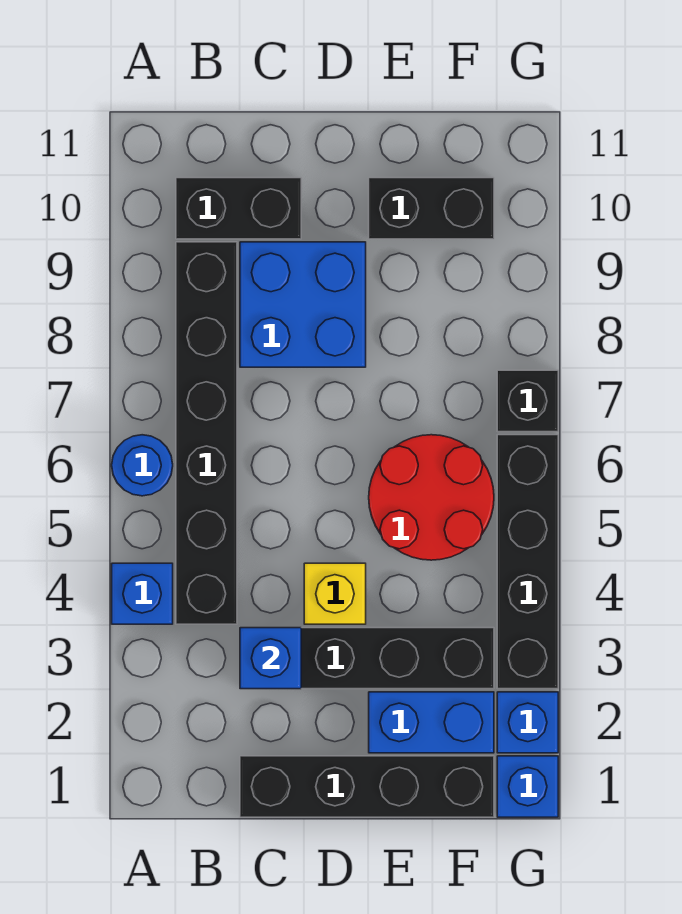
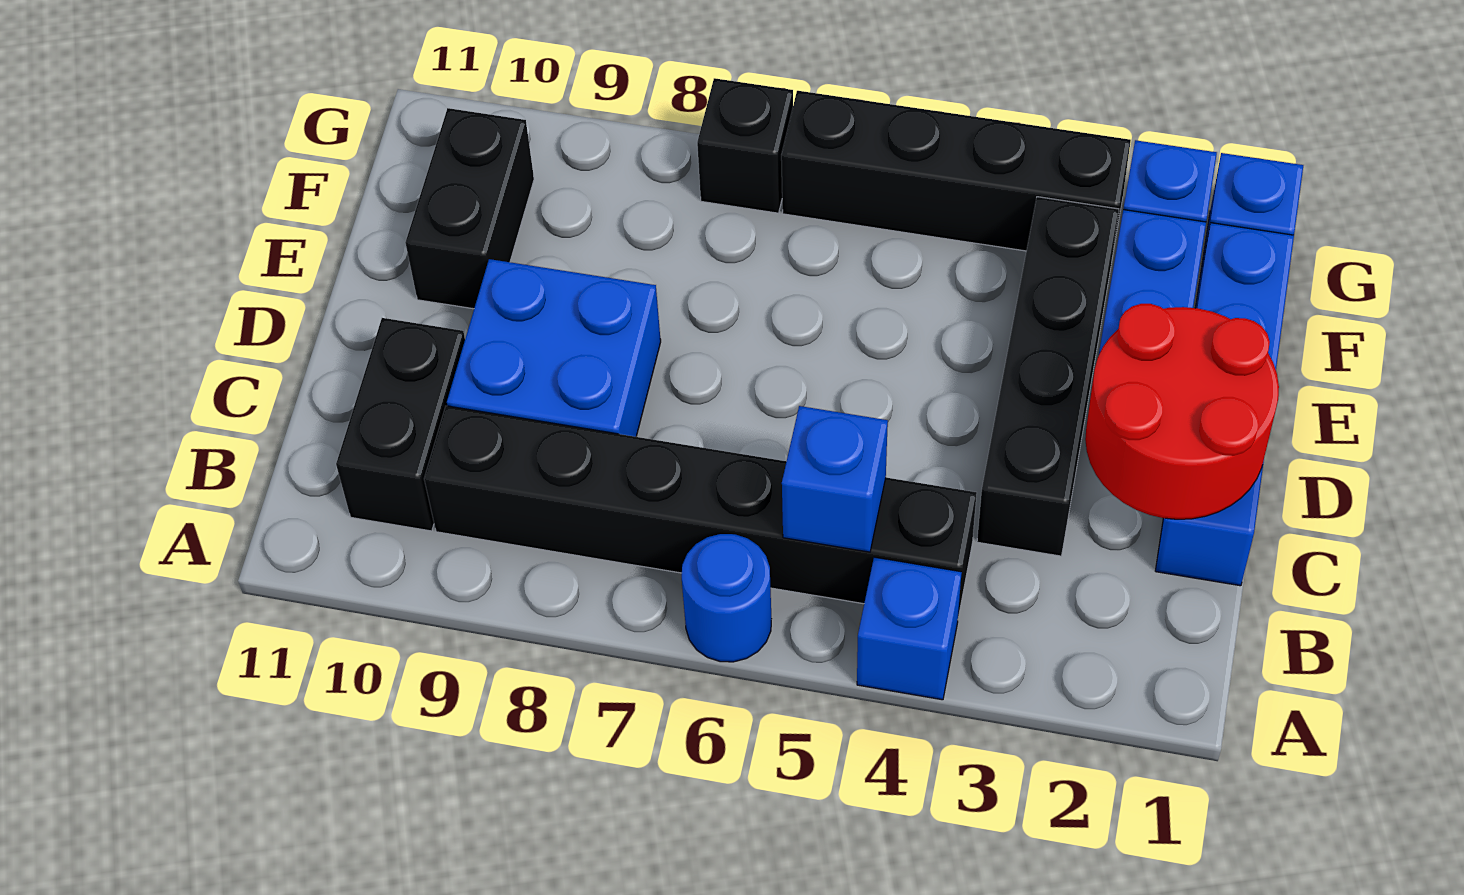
black 1x4 brick [240,756,494,817] -> blue 1x4 brick [1155,223,1294,586]
blue 1x1 brick [240,628,301,689] -> blue 1x1 brick moved to [782,406,888,552]
yellow 1x1 brick [304,563,366,624] -> none
red 2x2 round brick [369,435,494,560] -> red 2x2 round brick moved to [1085,304,1279,519]

